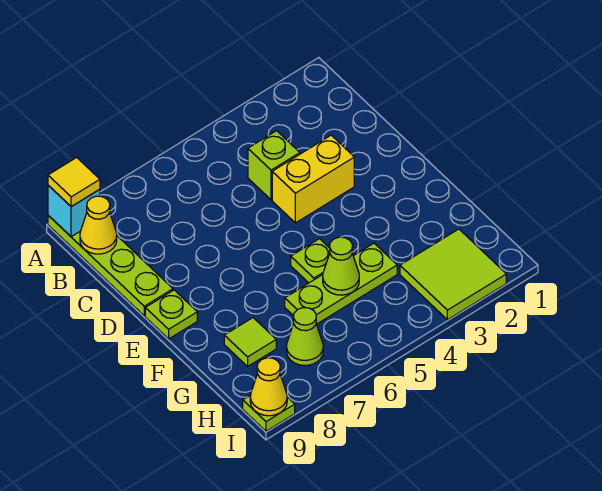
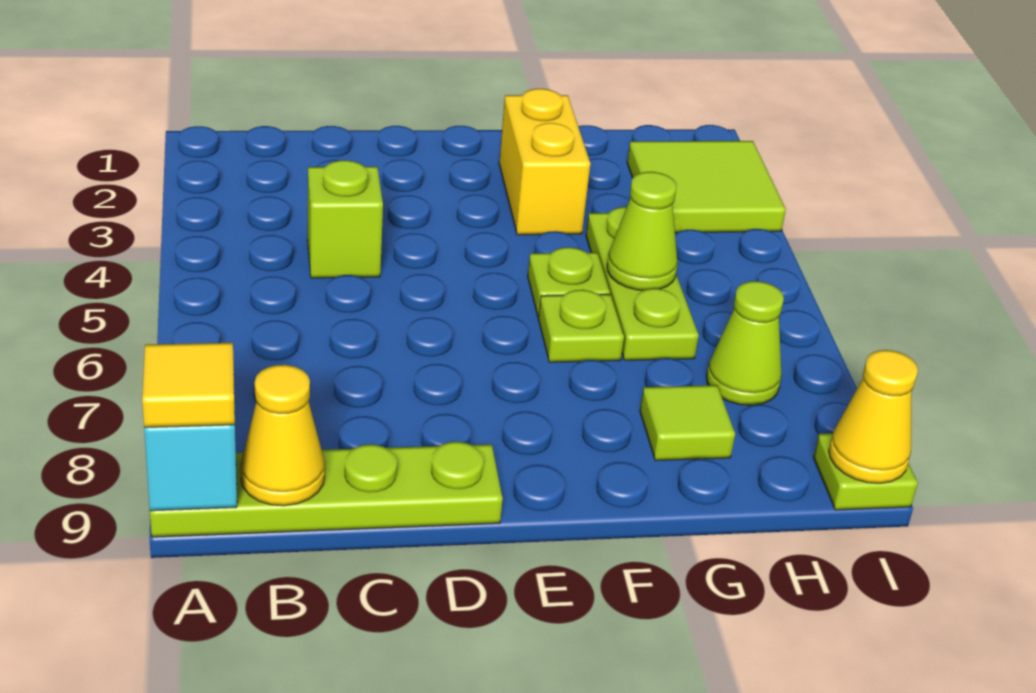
yellow 1x2 brick [272,135,354,223] -> yellow 1x2 brick moved to [499,89,590,235]
lime 1x1 plate [145,290,197,339] -> lime 1x1 plate moved to [538,290,624,362]

